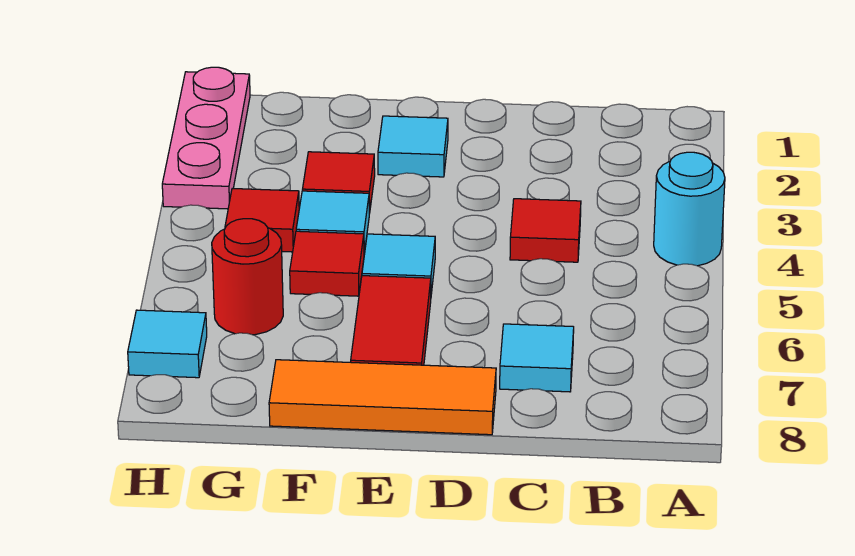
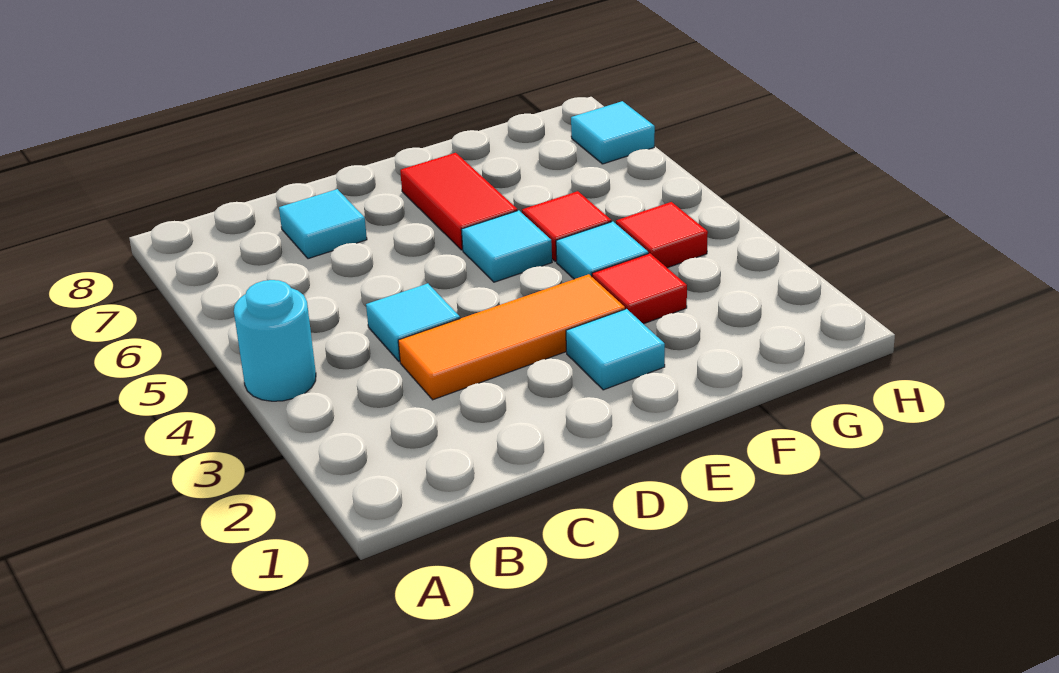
red 1x1 tile [510,199,581,262] -> cyan 1x1 tile [366,283,460,362]
orange 1x3 tile [269,360,496,435] -> orange 1x3 tile moved to [398,274,625,400]
red 1x1 round brick [212,219,283,335] -> none
pink 1x3 plate [162,67,250,209] -> none

